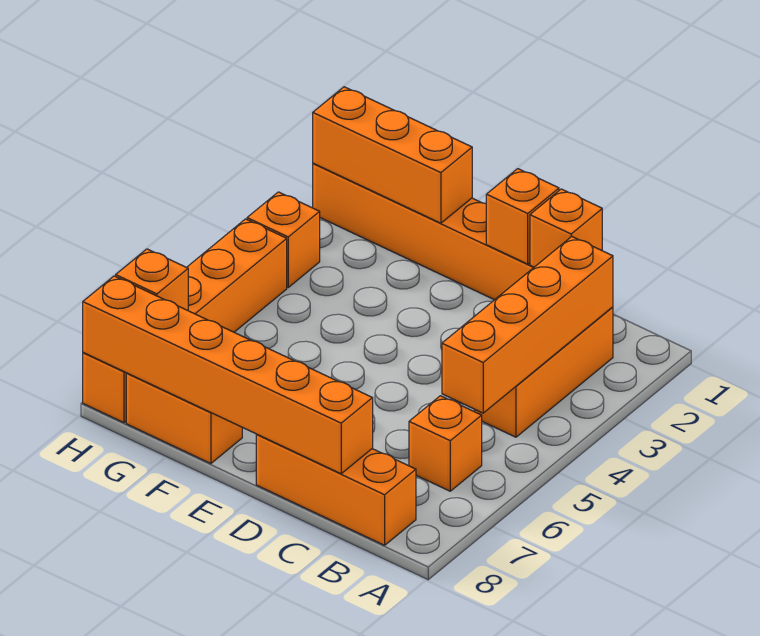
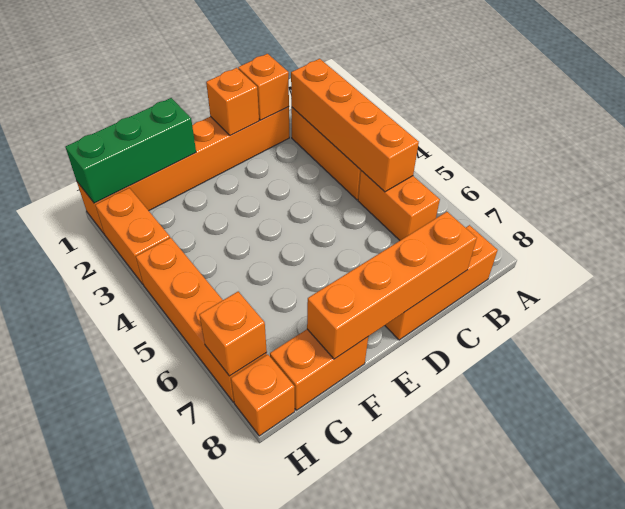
orange 1x1 brick [409,396,482,491] -> orange 1x2 brick [358,171,440,240]
orange 1x6 brick [83,276,373,474] -> orange 1x4 brick [307,212,477,359]
orange 1x3 brick [313,87,472,223] -> green 1x3 brick [65,98,196,203]
orange 1x1 brick [247,192,320,287] -> orange 1x2 brick [96,188,170,284]

